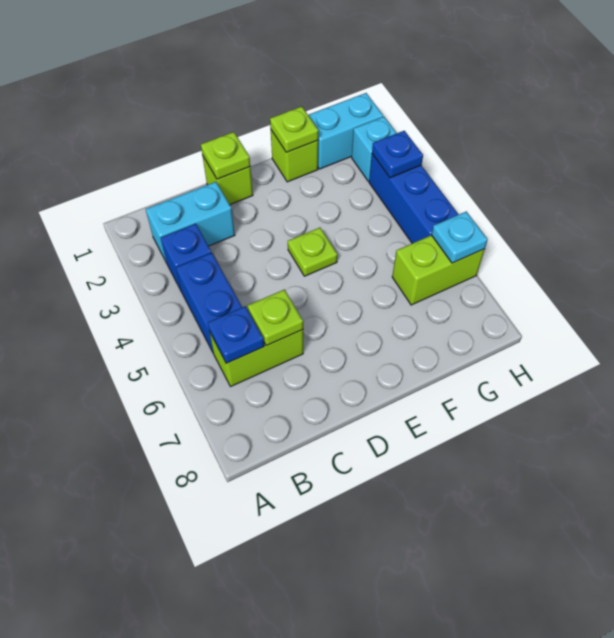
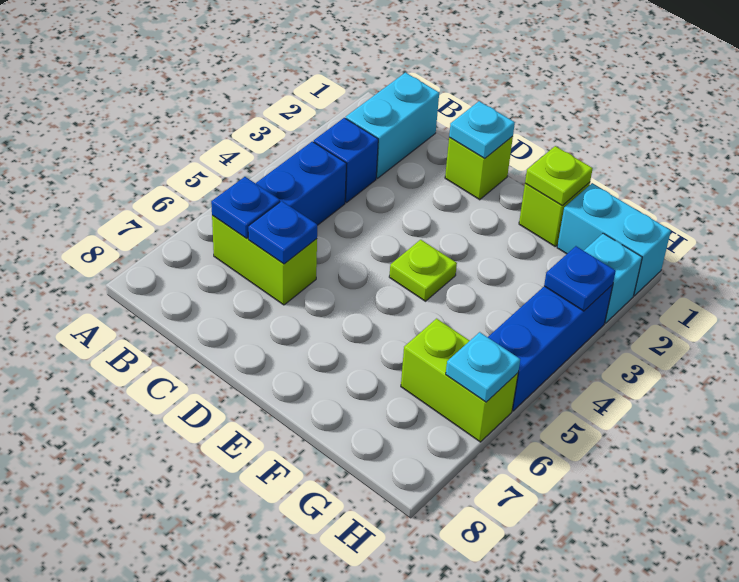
cyan 1x2 brick [146,182,235,263] -> cyan 1x2 brick turned to [346,73,439,178]
lime 1x1 plate [248,290,303,346] -> blue 1x1 plate [248,201,317,264]
lime 1x1 plate [201,132,250,179] -> cyan 1x1 plate [449,101,515,159]

